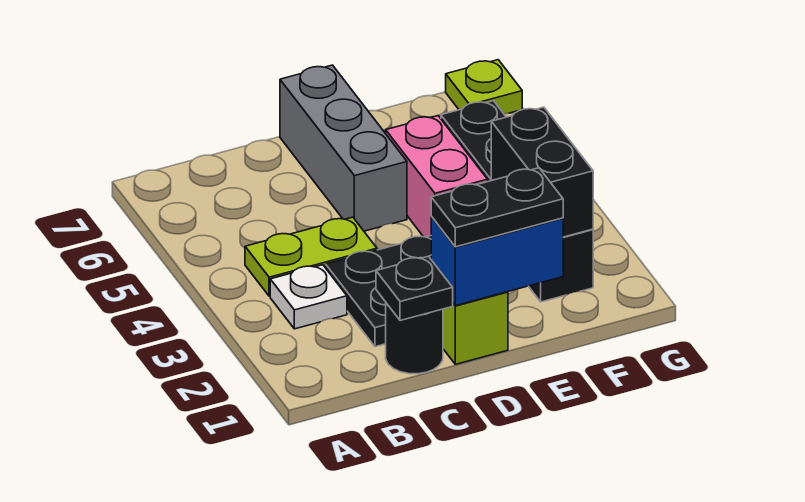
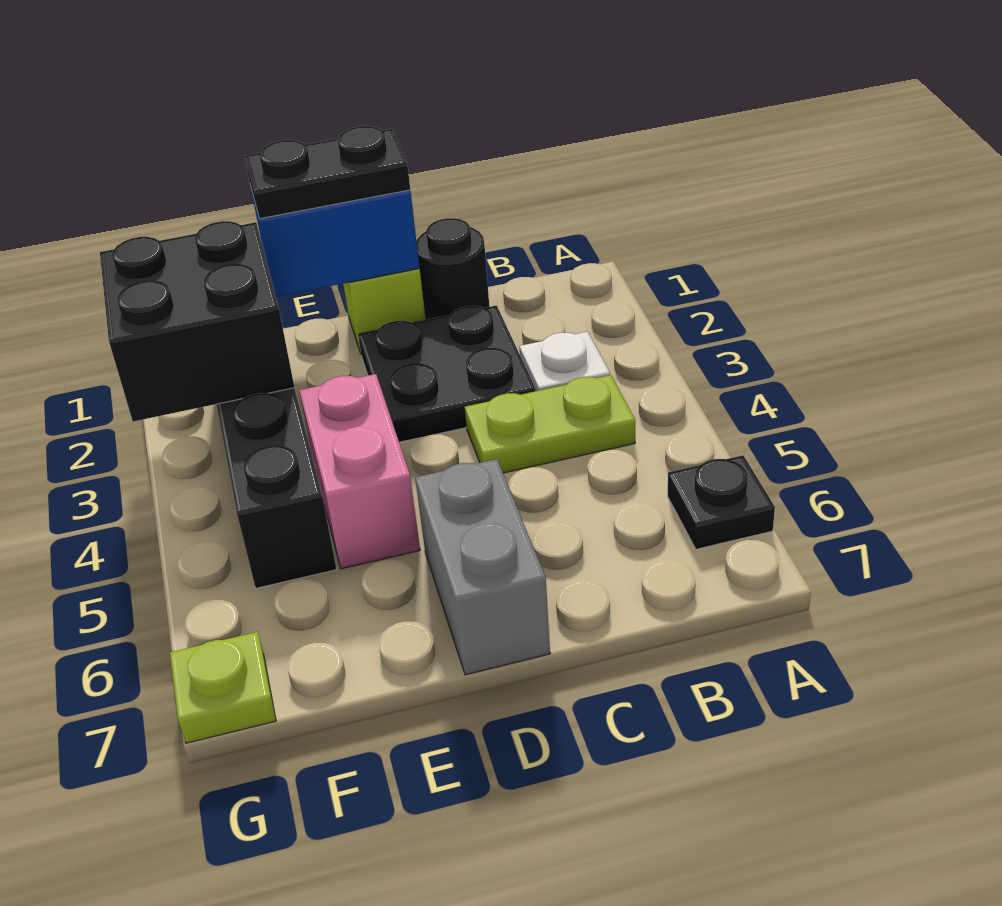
black 1x1 plate [376,256,453,321] -> black 1x1 plate moved to [668,455,775,549]
grey 1x3 brick [280,65,407,231] -> grey 1x2 brick [415,459,550,675]
black 1x2 brick [491,107,593,237] -> black 2x2 brick [100,221,294,422]

